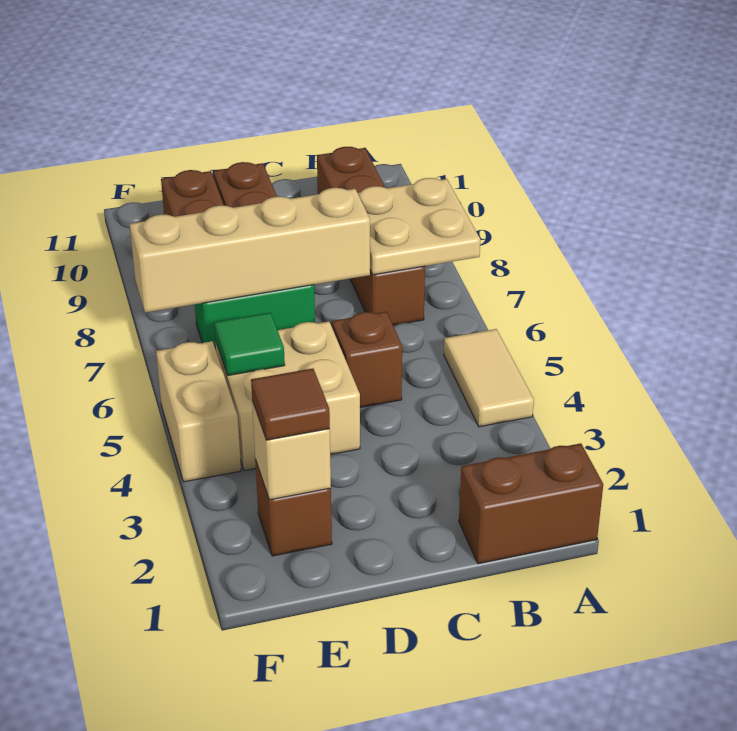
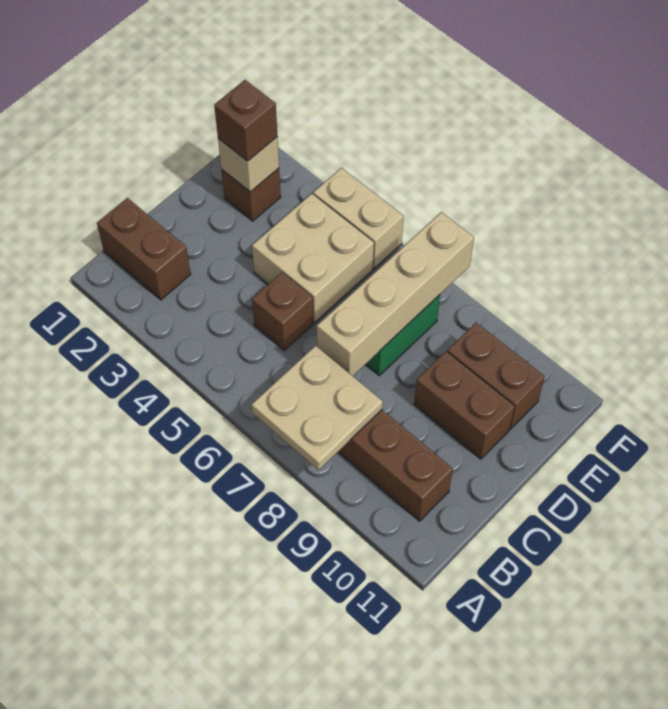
brown 1x2 brick [459,443,603,564] -> brown 1x2 brick turned to [97,198,191,300]
tan 1x2 tile [444,329,534,427] -> none
brown 1x1 tile [251,368,330,440] -> brown 1x1 brick [214,80,277,161]
green 1x1 tile [214,313,285,376] -> none

